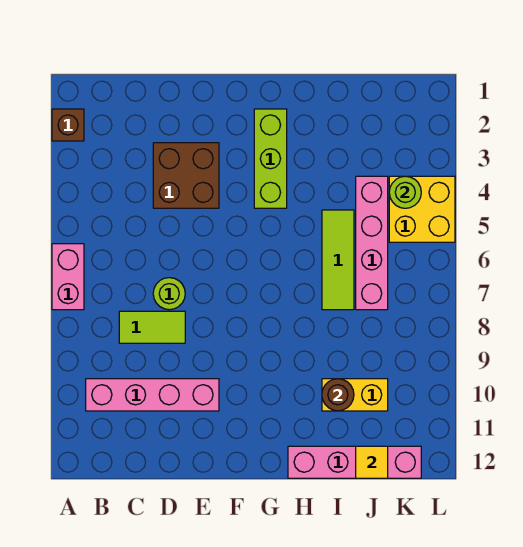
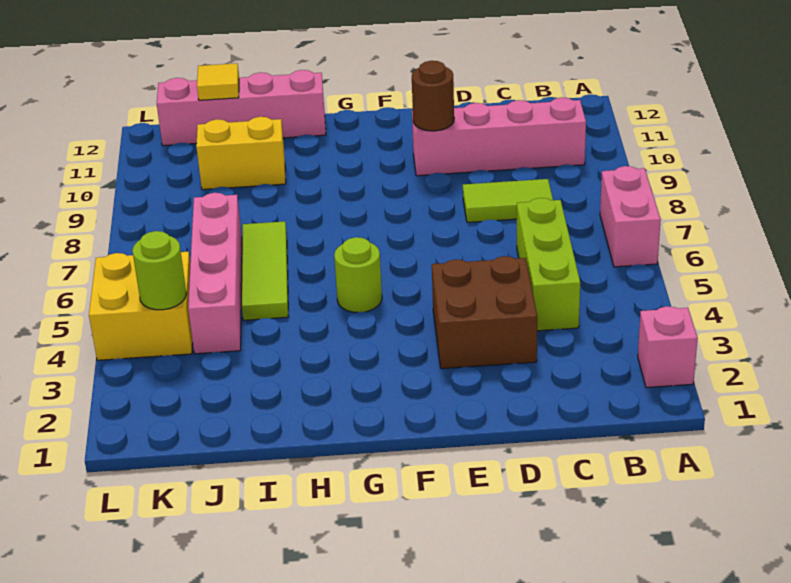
brown 1x1 brick [52,109,84,141] -> pink 1x1 brick [638,306,698,388]
lime 1x1 round brick [153,278,185,310] -> lime 1x1 round brick moved to [334,237,382,312]
lime 1x3 brick [254,109,287,208] -> lime 1x3 brick moved to [517,198,580,331]
brown 1x1 round brick [322,379,354,411] -> brown 1x1 round brick moved to [412,61,454,131]

